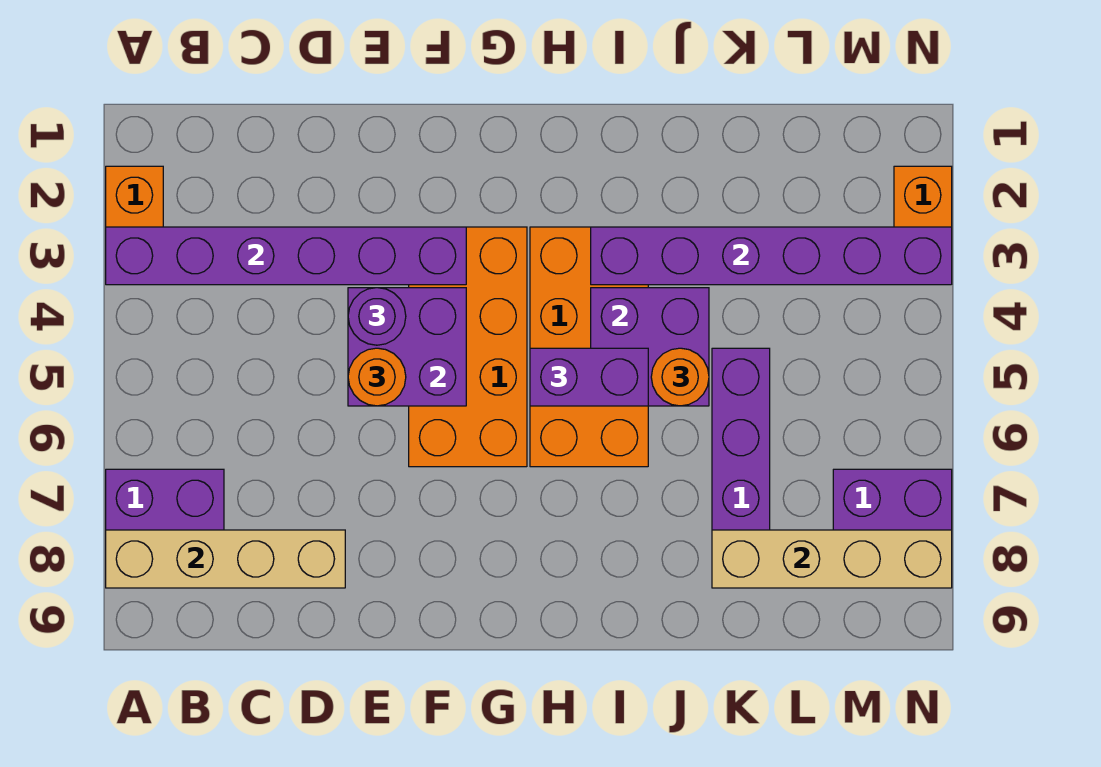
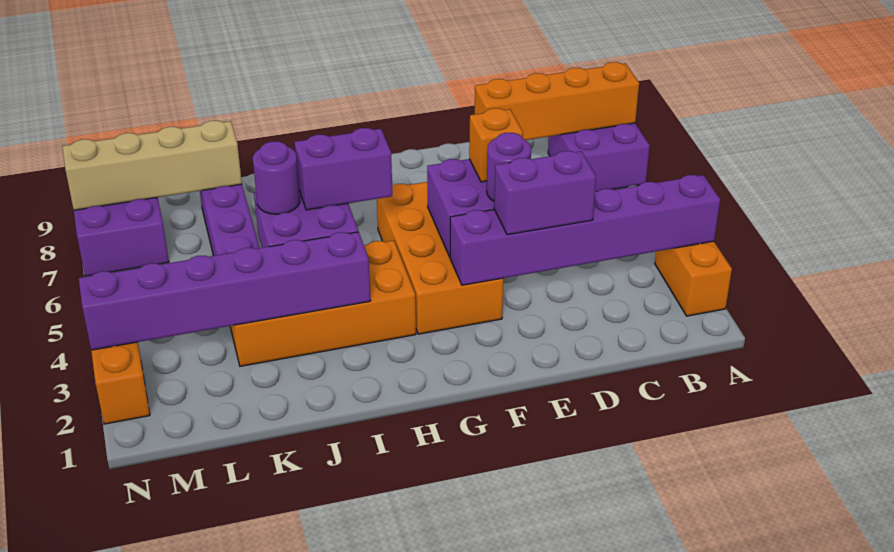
tan 1x4 brick [106,530,345,588] -> orange 1x4 brick [475,62,639,140]
none -> purple 1x2 brick [494,151,596,235]
orange 1x1 round brick [348,348,406,406] -> orange 1x1 brick [469,108,523,182]
orange 2x4 brick [530,227,648,467] -> orange 2x4 brick turned to [230,241,416,366]
orange 1x1 round brick [651,348,709,406] -> purple 1x1 round brick [253,142,300,214]

